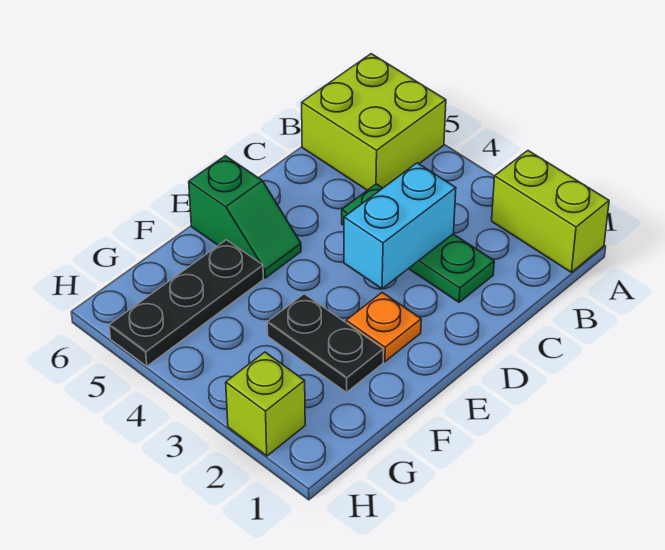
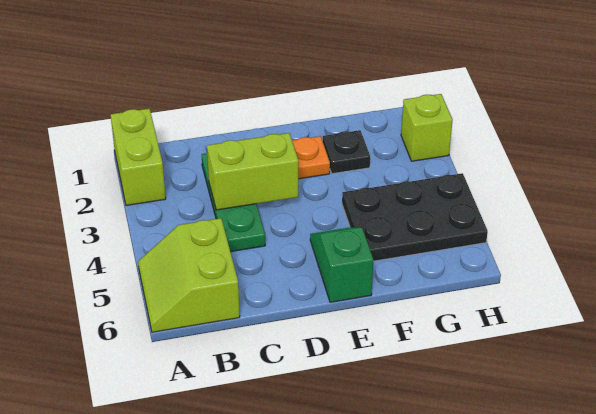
lime 2x2 brick [302,54,446,190] -> lime 2x2 slope [138,218,240,332]
cyan 1x2 brick [344,163,456,289] -> lime 1x2 brick [207,133,299,210]
black 1x2 plate [267,294,383,392] -> black 1x1 plate [323,130,370,174]
black 1x3 plate [109,240,263,366] -> black 2x3 plate [342,173,488,261]

